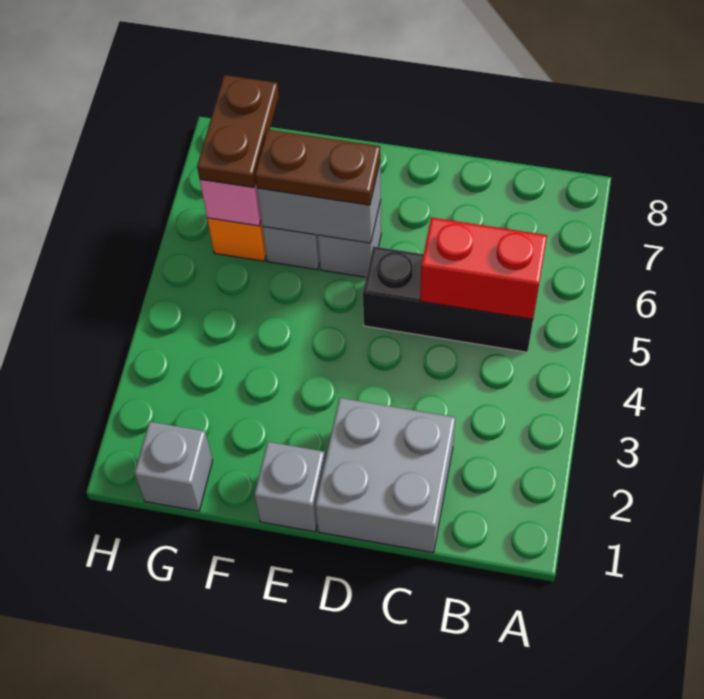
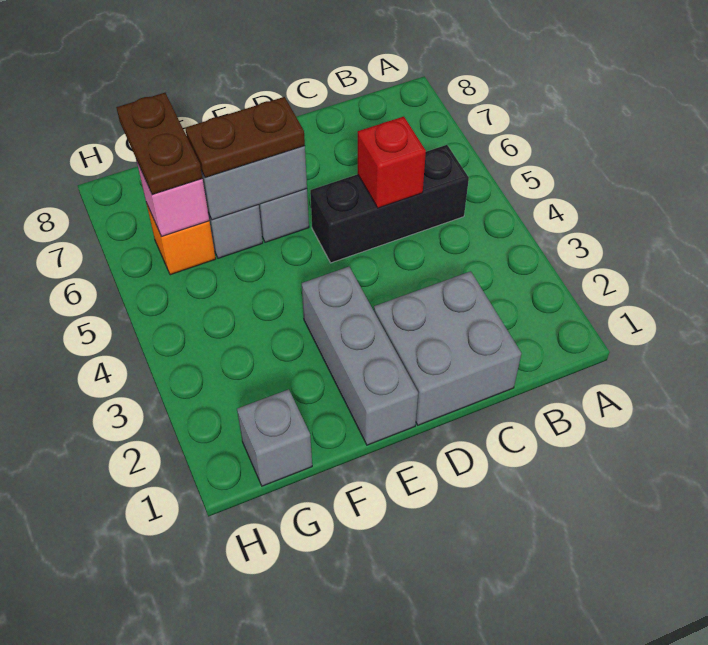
red 1x2 brick [420,217,547,319] -> red 1x1 brick [358,116,426,208]
grey 1x1 brick [254,442,325,532] -> grey 1x3 brick [302,267,418,445]

